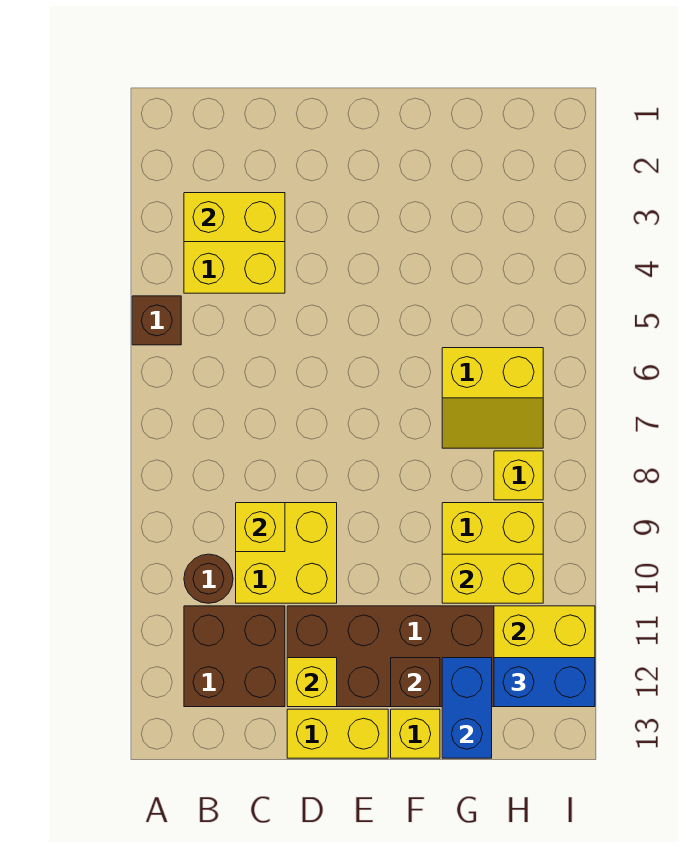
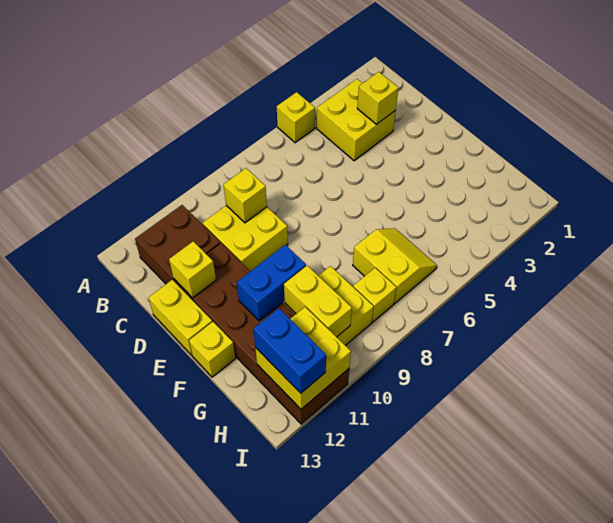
brown 1x1 brick [132,296,181,345] -> yellow 1x1 brick [277,92,315,143]
yellow 1x2 brick [184,193,285,242] -> yellow 1x1 brick [357,72,398,124]
brown 1x1 round brick [184,554,233,603] -> none
brown 1x1 brick [391,658,440,707] -> none
yellow 2x2 slope [442,348,543,448] -> yellow 2x2 slope turned to [353,228,437,304]
blue 1x2 brick [442,658,492,758] -> blue 1x2 brick moved to [237,245,306,321]

